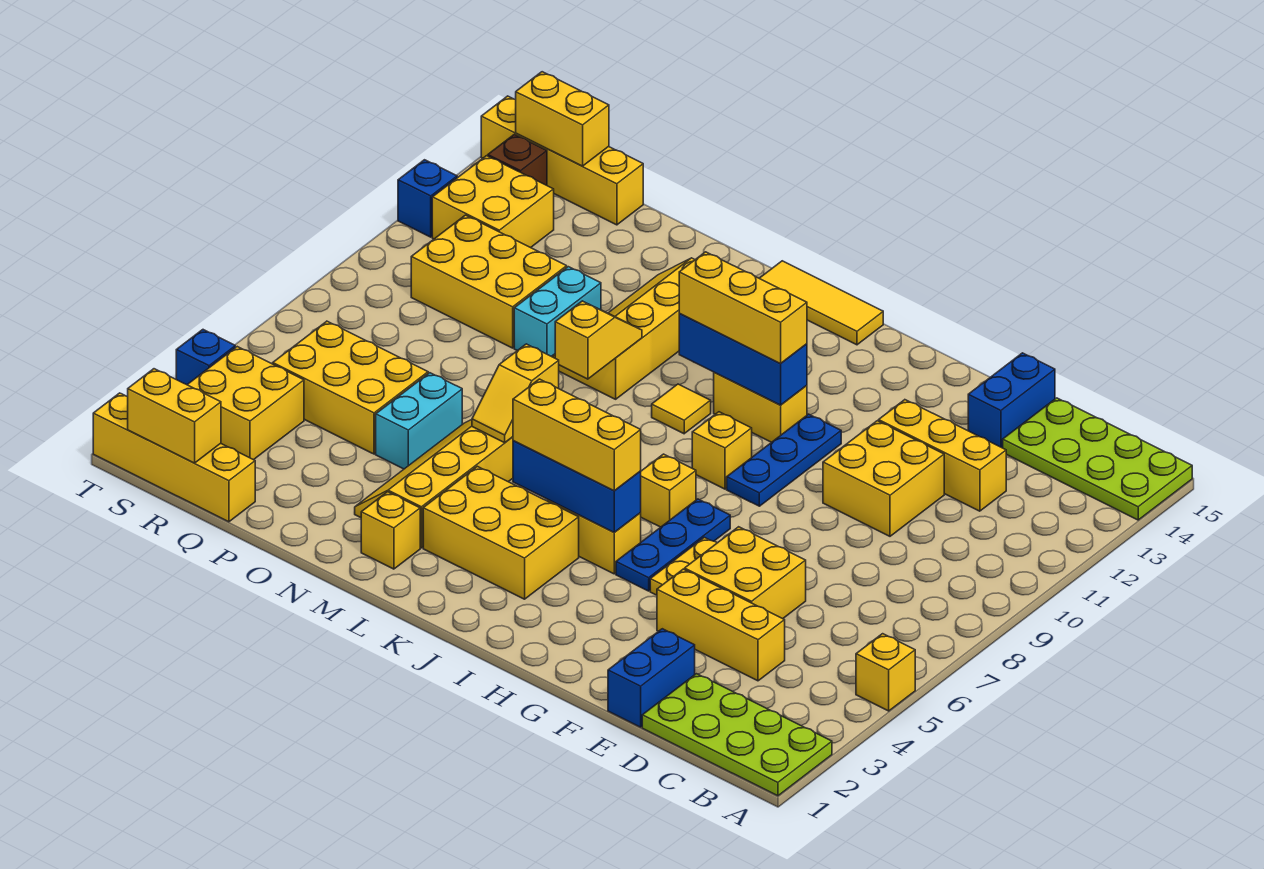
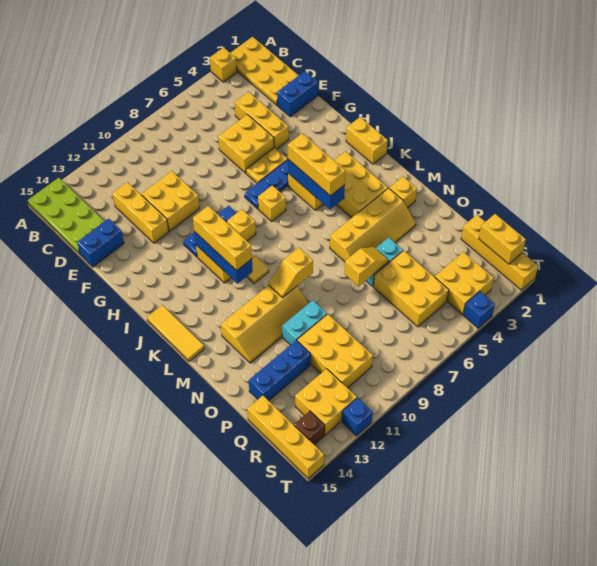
lime 2x4 plate [642,674,832,796] -> yellow 2x4 plate [231,37,299,105]
yellow 1x1 brick [856,634,915,711] -> yellow 1x1 brick moved to [210,47,237,82]
yellow 1x2 slope [472,344,559,443] -> yellow 1x2 slope moved to [344,247,388,286]
none -> blue 1x3 brick [249,340,311,401]
yellow 1x2 brick [516,72,609,166] -> yellow 1x2 brick moved to [346,117,388,164]

